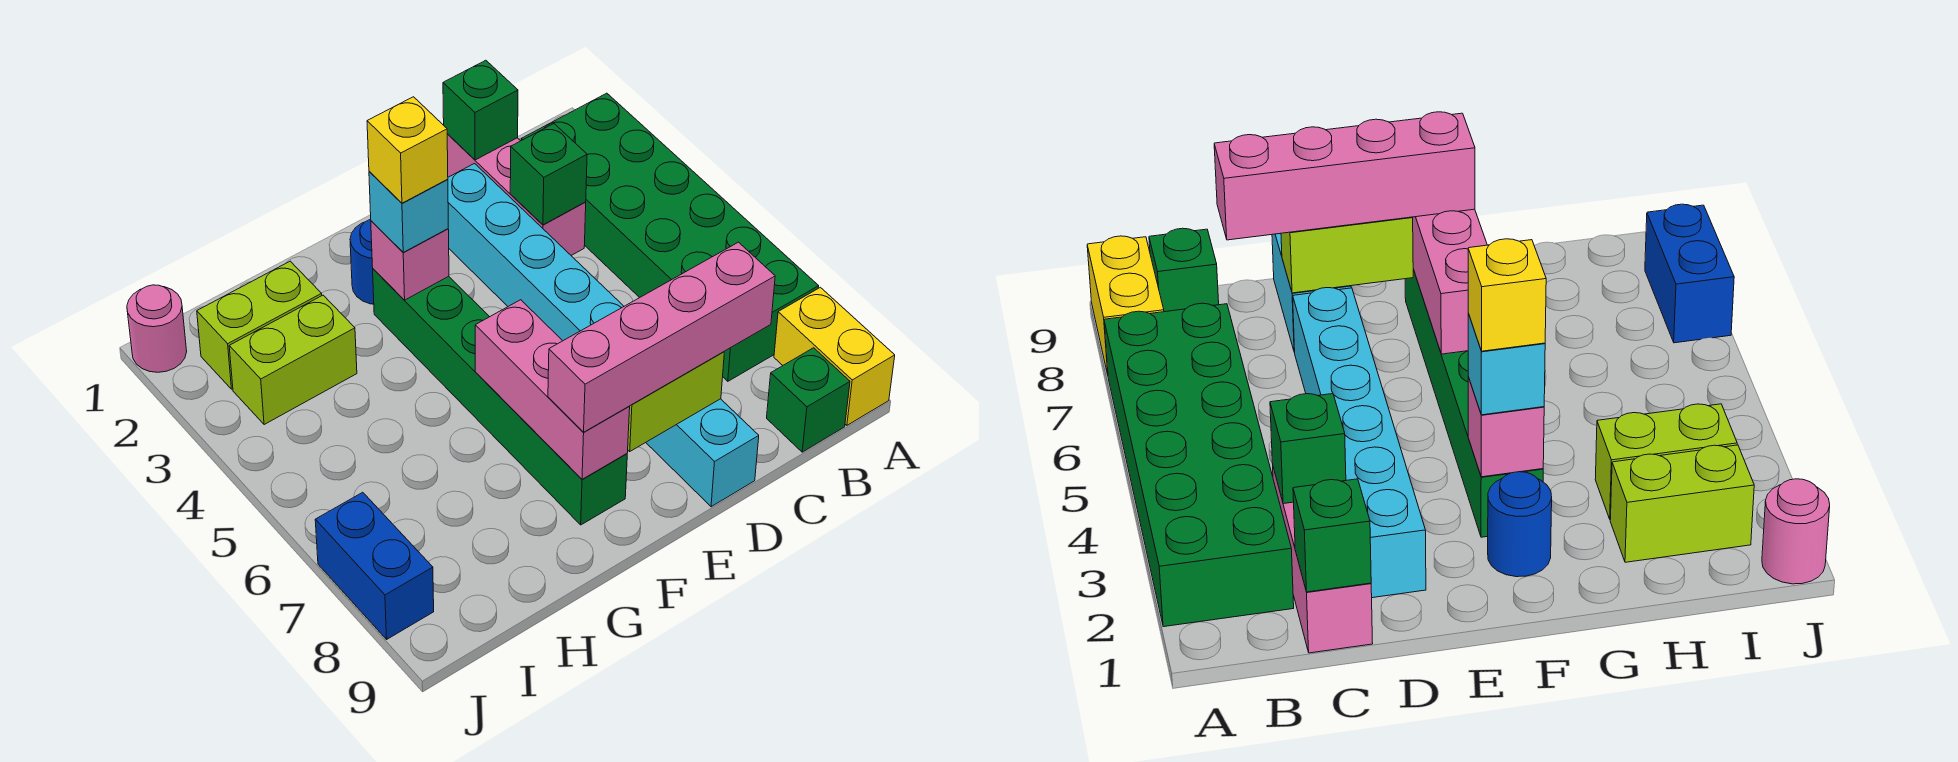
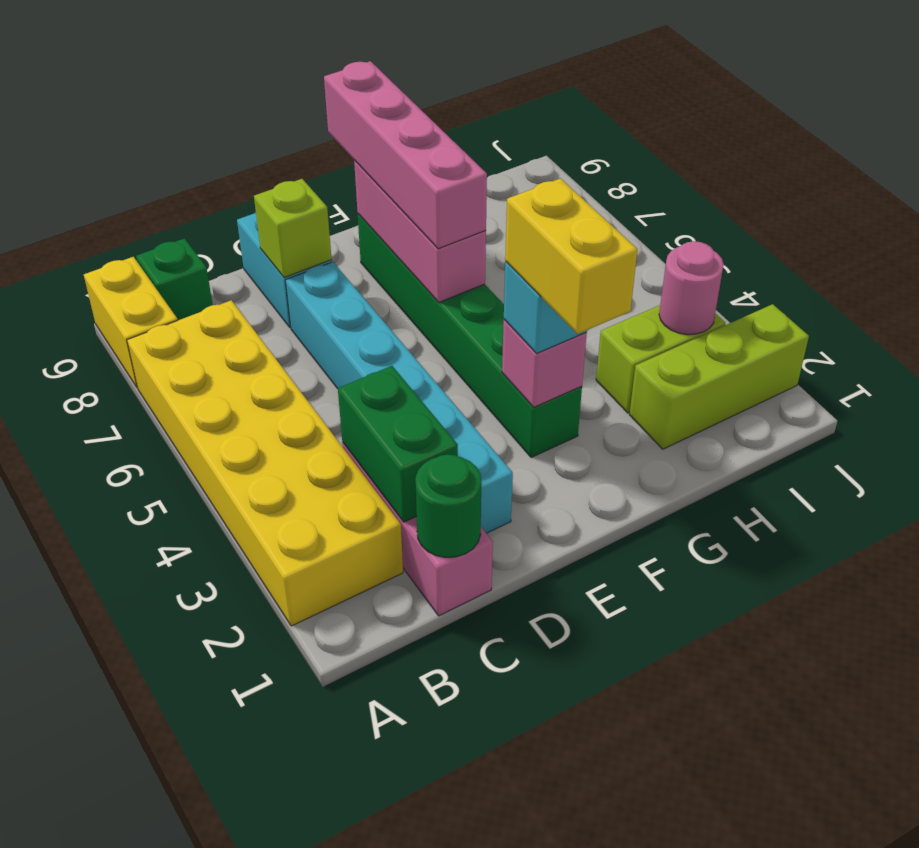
green 2x6 brick [521,93,819,381] -> yellow 2x6 brick [127,300,403,626]
green 1x1 brick [443,60,518,160] -> green 1x1 round brick [415,454,481,558]
green 1x1 brick [510,124,587,225] -> green 1x2 brick [338,366,458,522]
pink 1x4 brick [548,242,775,432] -> pink 1x4 brick turned to [324,61,487,249]
lime 1x2 brick [628,352,724,451] -> lime 1x1 brick [254,179,332,278]
blue 1x1 round brick [350,219,374,304] -> none
yellow 1x1 brick [367,97,448,203] -> yellow 1x2 brick [505,178,638,334]
lime 1x2 brick [197,261,322,389] -> lime 1x3 brick [629,304,809,449]
pink 1x1 round brick [127,285,187,372] -> pink 1x1 round brick moved to [659,241,724,335]
blue 1x2 brick [315,492,434,639] -> none

